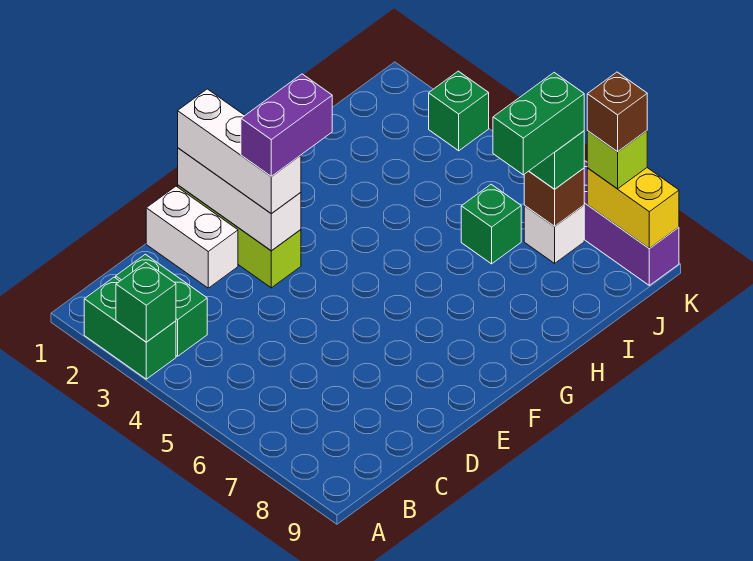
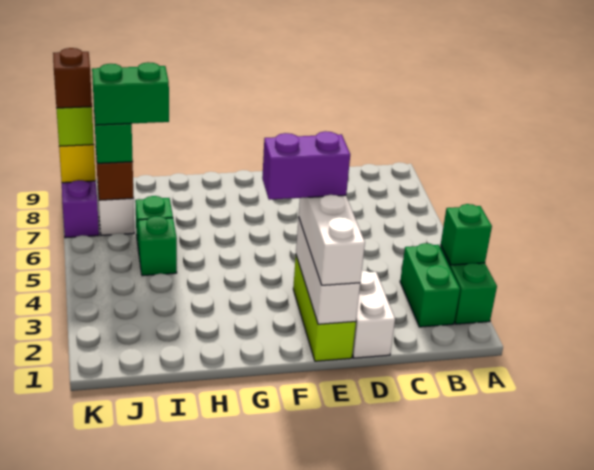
green 1x1 brick [429,71,489,151] -> green 1x1 brick moved to [138,216,177,276]

